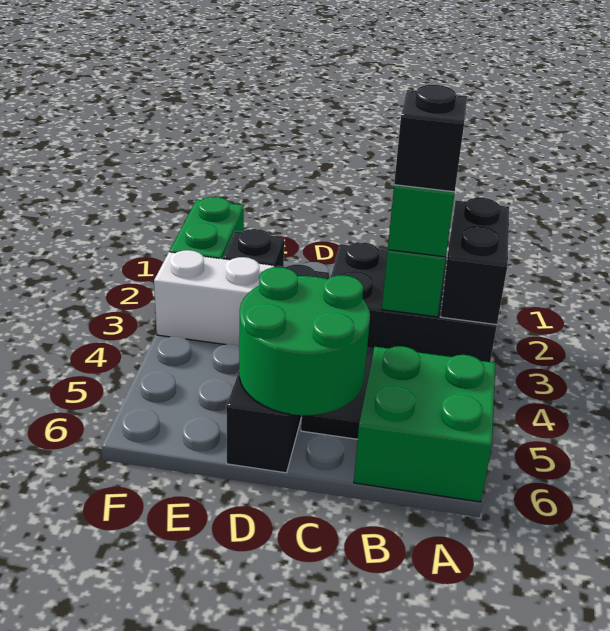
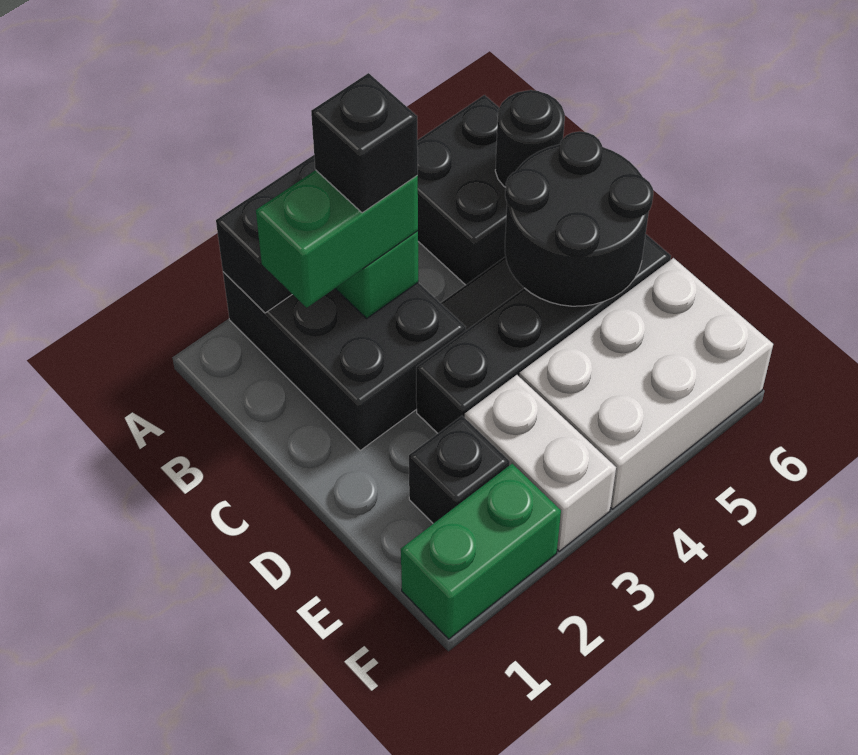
green 2x2 brick [354,346,495,502] -> black 2x2 brick [417,95,507,285]
none -> black 1x1 round brick [495,90,565,187]
green 2x2 round brick [239,267,370,415] -> black 2x2 round brick [505,131,653,306]
none -> white 2x3 brick [519,258,773,509]

